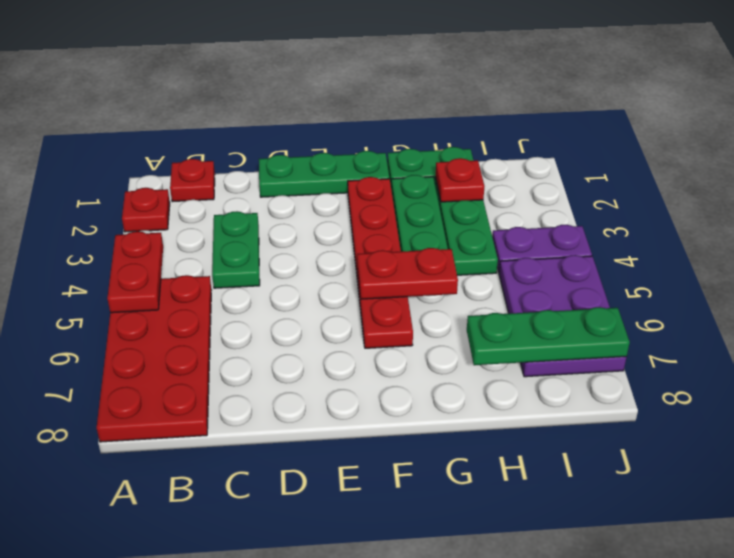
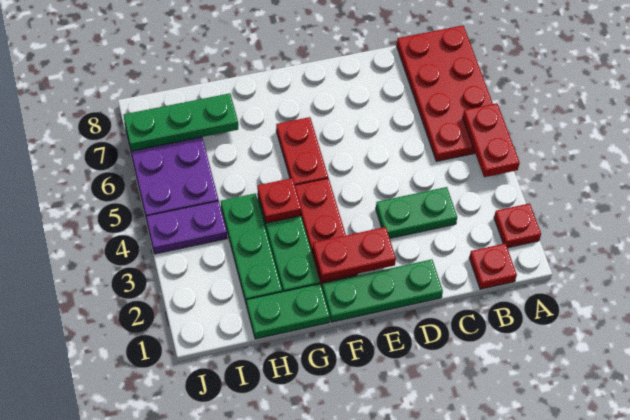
green 1x2 plate [212,211,260,288] -> green 1x2 plate turned to [376,187,457,238]
red 1x2 plate [357,248,458,299] -> red 1x2 plate moved to [313,227,396,281]
red 1x1 plate [436,158,485,202] -> red 1x1 plate moved to [257,178,301,223]

